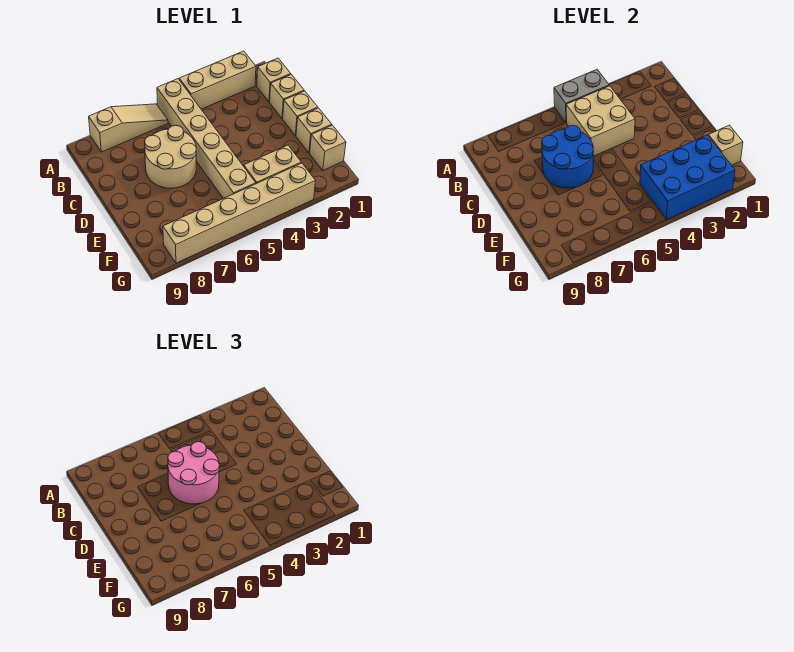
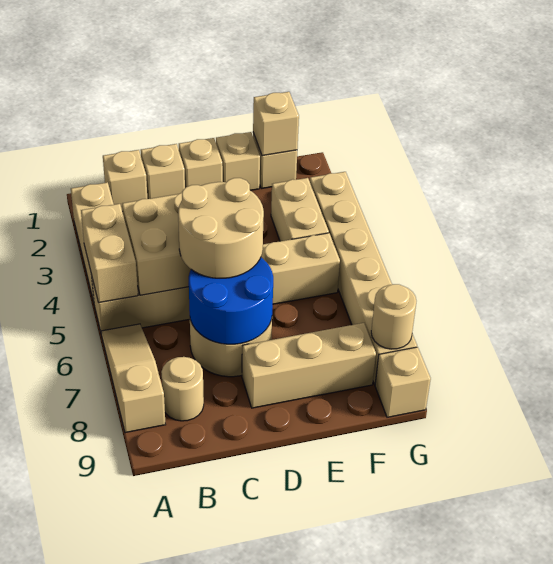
grey 1x2 brick [554,70,609,123] -> tan 1x2 brick [81,204,138,303]
none -> tan 1x1 round brick [161,357,204,421]
pink 2x2 round brick [168,442,219,504] -> tan 2x2 round brick [178,178,264,278]
none -> tan 1x3 brick [242,323,376,408]
blue 2x3 brick [640,135,735,220] -> none
none -> tan 1x1 round brick [371,284,416,349]
none -> tan 1x1 brick [375,347,431,417]

